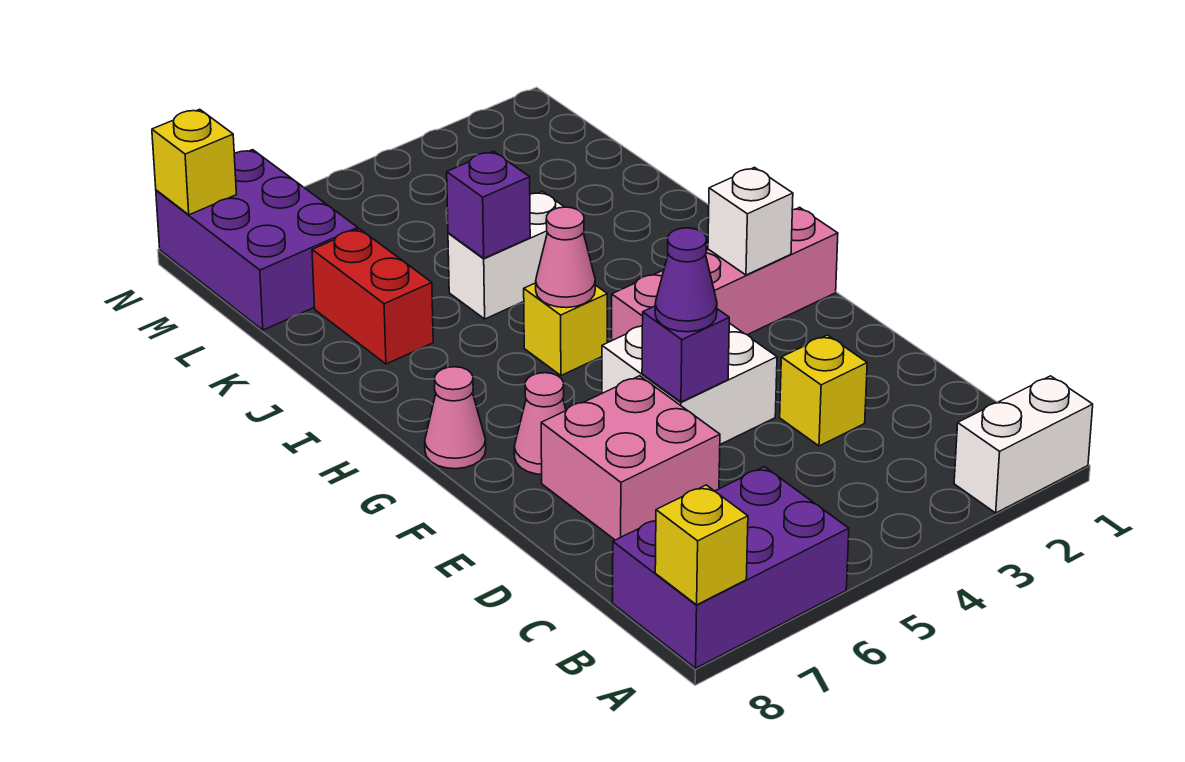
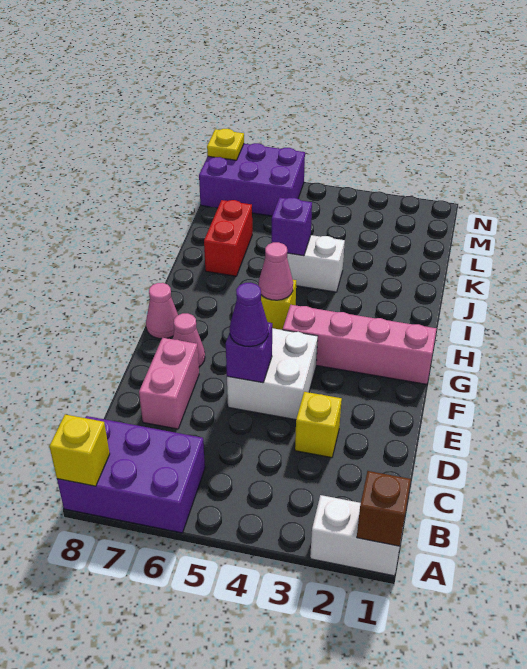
none -> brown 1x1 brick [357,471,411,546]
pink 2x2 brick [541,376,720,540] -> pink 1x2 brick [139,338,199,429]
white 1x1 brick [708,167,793,275] -> none
purple 2x3 brick [156,150,358,330] -> purple 2x3 brick turned to [199,143,305,216]
yellow 1x1 brick [152,109,236,215] -> yellow 1x1 plate [207,129,244,160]

